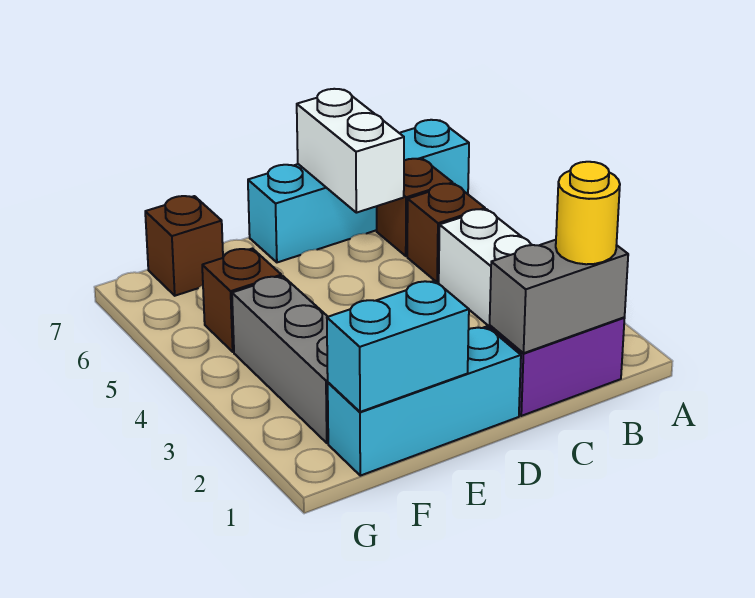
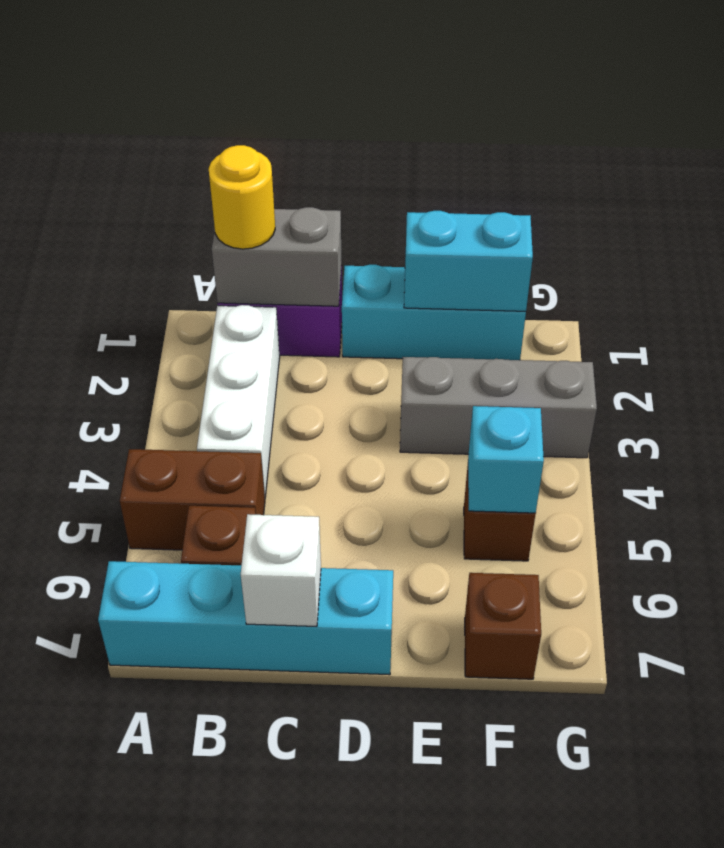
brown 1x1 brick [407,184,485,283] -> brown 1x2 brick [120,449,265,550]
white 1x2 brick [297,89,404,213] -> white 1x1 brick [241,514,321,626]
grey 1x3 brick [232,276,328,443] -> grey 1x3 brick turned to [400,357,597,458]
none -> cyan 1x1 brick [468,406,544,513]

